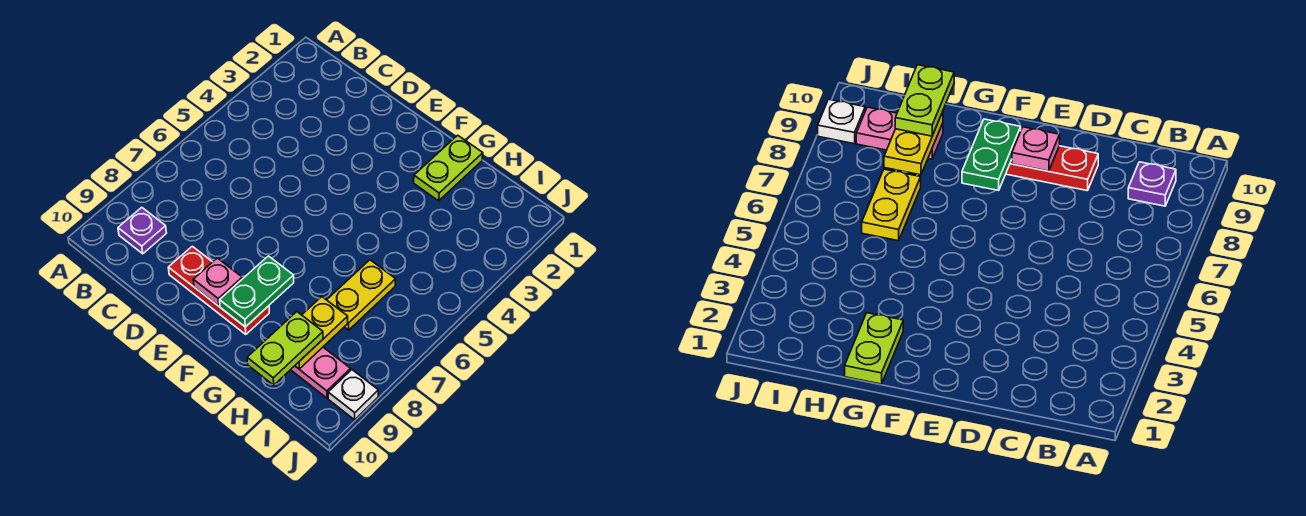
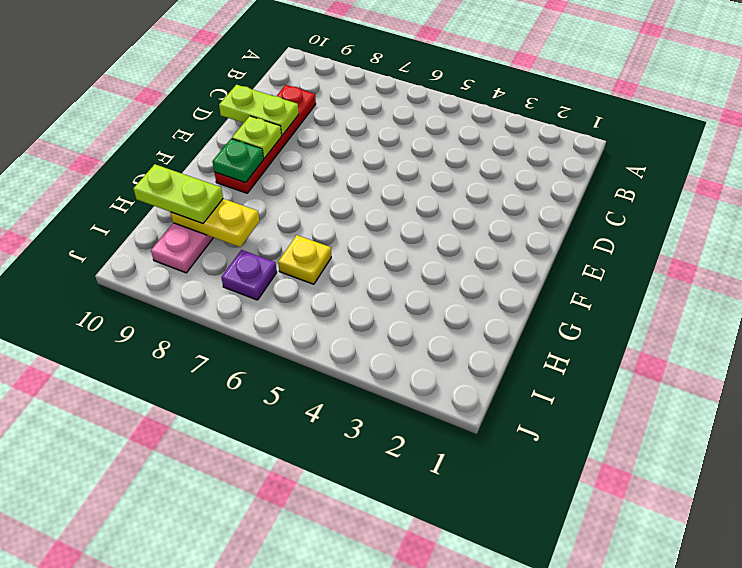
purple 1x1 plate [118,207,166,254] -> purple 1x1 plate moved to [221,250,277,300]
red 1x3 plate [168,246,269,334] -> red 1x4 plate [215,85,316,193]
pink 1x1 plate [193,258,242,306] -> lime 1x1 plate [232,116,282,158]
green 1x2 plate [220,256,294,327] -> green 1x1 plate [212,139,264,183]
lime 1x2 plate [414,135,483,201] -> lime 1x2 plate moved to [219,85,299,135]
yellow 1x2 plate [327,260,396,330] -> yellow 1x1 plate [278,235,331,284]
white 1x1 plate [328,370,378,420] -> none

